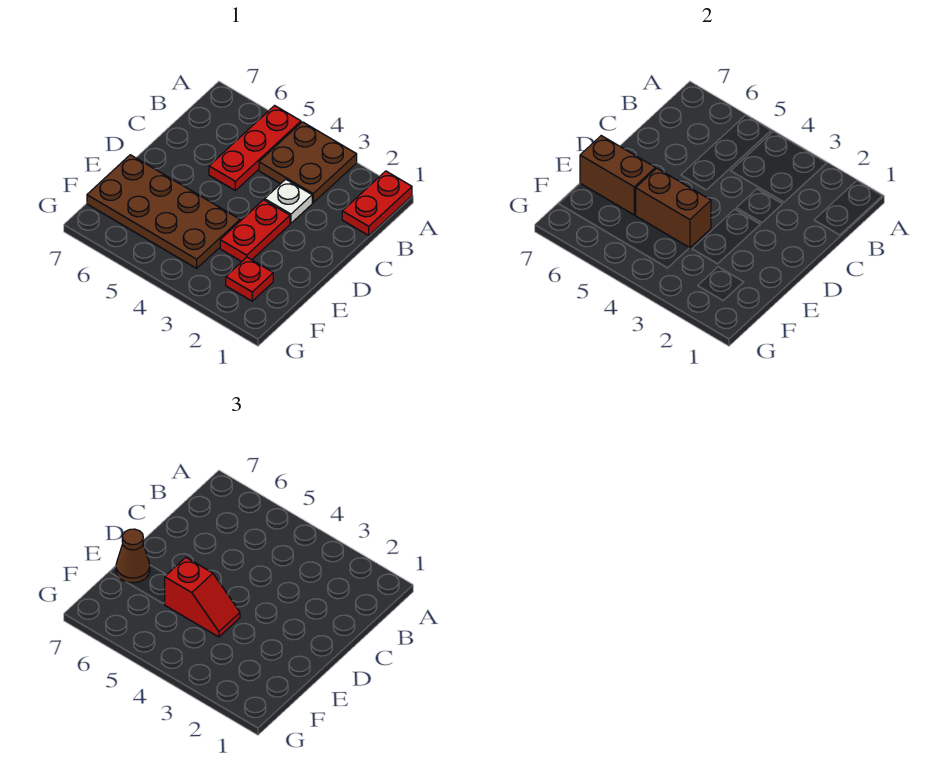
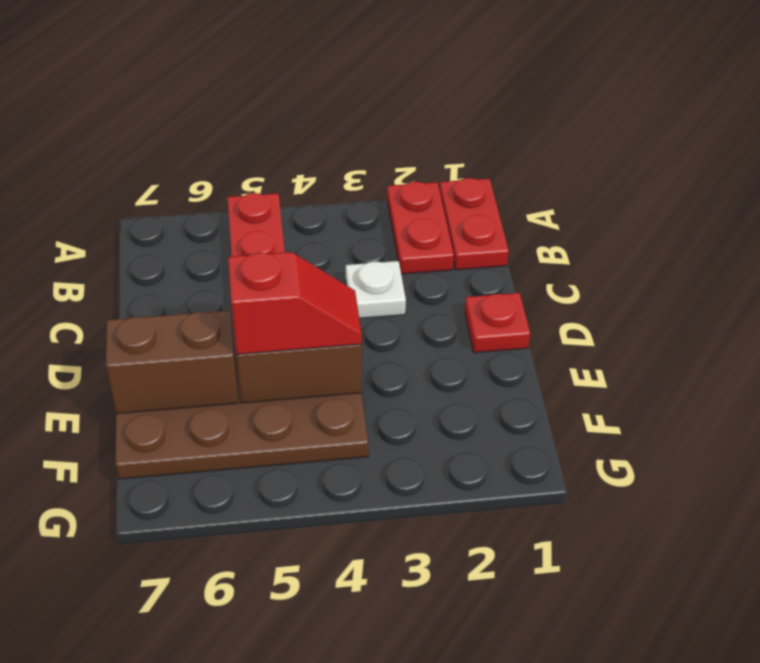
brown 2x2 plate [259,122,357,203] -> none
red 1x2 plate [220,200,290,262] -> red 1x2 plate moved to [387,182,454,274]
brown 1x1 cone [116,529,150,583] -> none
red 1x1 plate [226,257,273,301] -> red 1x1 plate moved to [465,293,530,353]

